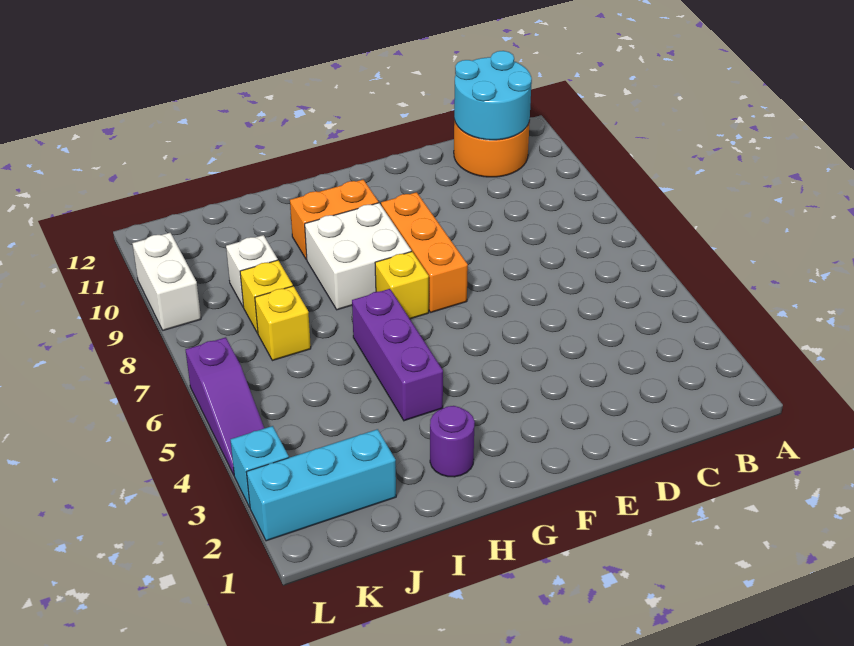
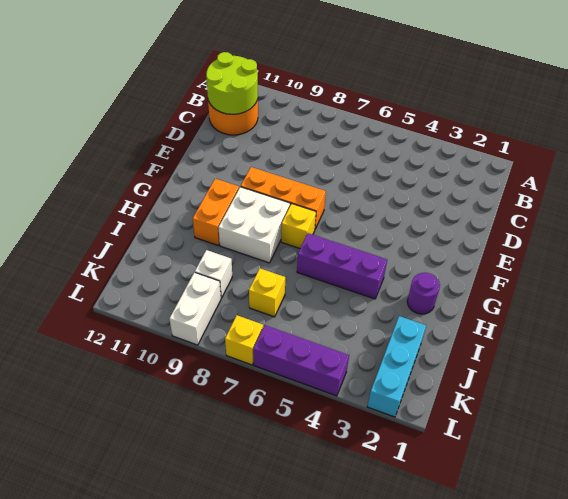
cyan 2x2 round brick [454,51,532,140] -> lime 2x2 round brick [206,52,258,114]
yellow 1x1 brick [240,260,293,333] -> yellow 1x1 brick moved to [225,315,263,365]
cyan 1x1 brick [230,426,289,507] -> none
purple 1x3 slope [186,337,264,475] -> purple 1x3 brick [253,325,349,396]
white 1x2 brick [132,233,201,330] -> white 1x2 brick turned to [170,272,221,345]

